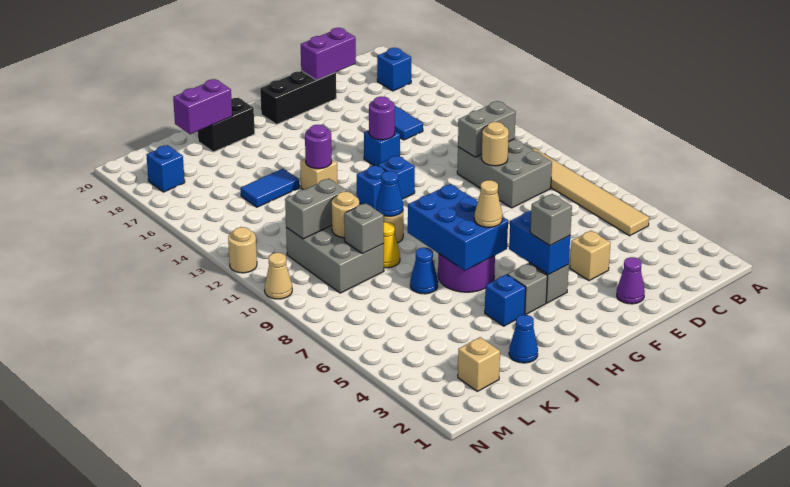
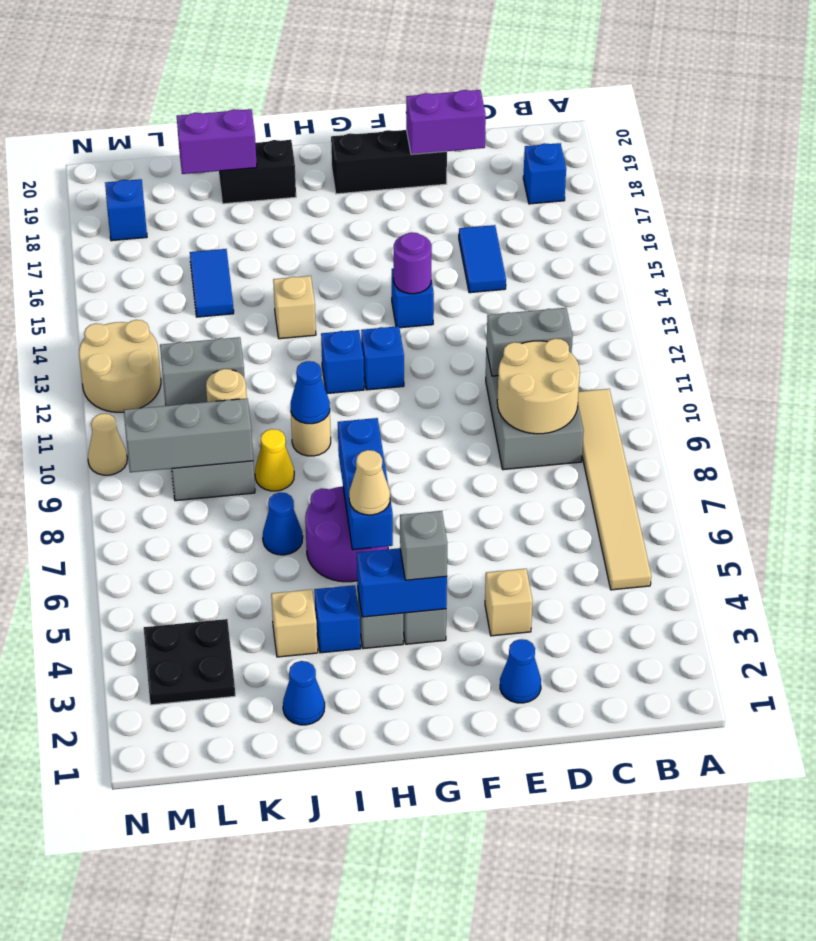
tan 1x1 round brick [482,122,509,166] -> tan 2x2 round brick [497,339,580,434]
purple 1x1 cone [617,257,645,304] -> blue 1x1 cone [500,639,541,703]
blue 1x2 brick [509,211,570,275] -> blue 1x2 brick turned to [357,548,447,617]
blue 2x3 brick [408,184,508,270] -> blue 1x3 brick [338,418,393,550]
purple 1x1 round brick [305,125,332,169] -> none
blue 1x2 tile [241,169,299,207] -> blue 1x2 tile turned to [190,249,234,317]
grey 1x1 brick [344,203,384,254] -> grey 1x3 brick [124,398,253,472]
tan 1x1 brick [458,337,500,391] -> tan 1x1 brick moved to [271,589,318,657]
none -> black 2x2 plate [144,619,235,705]
tan 1x1 round brick [228,227,257,273] -> tan 2x2 round brick [79,320,161,412]

